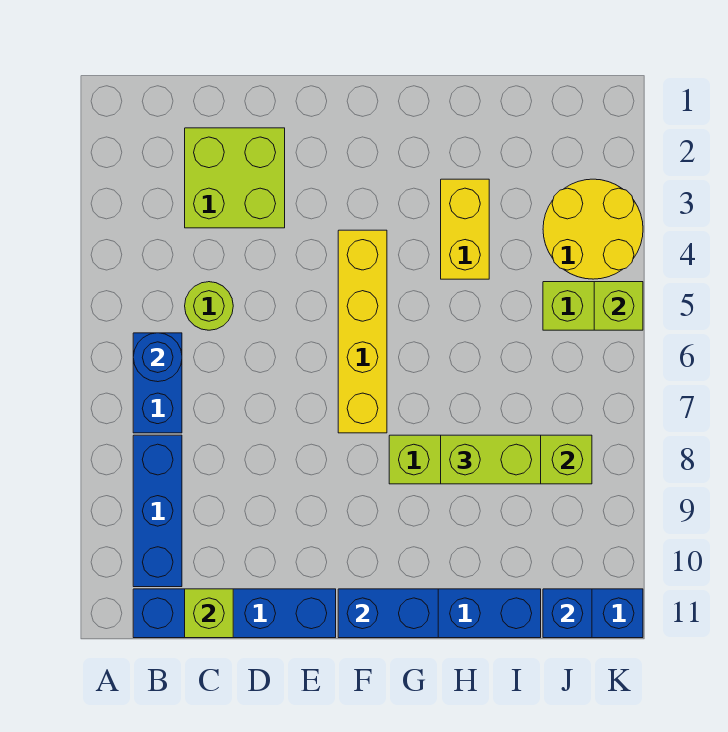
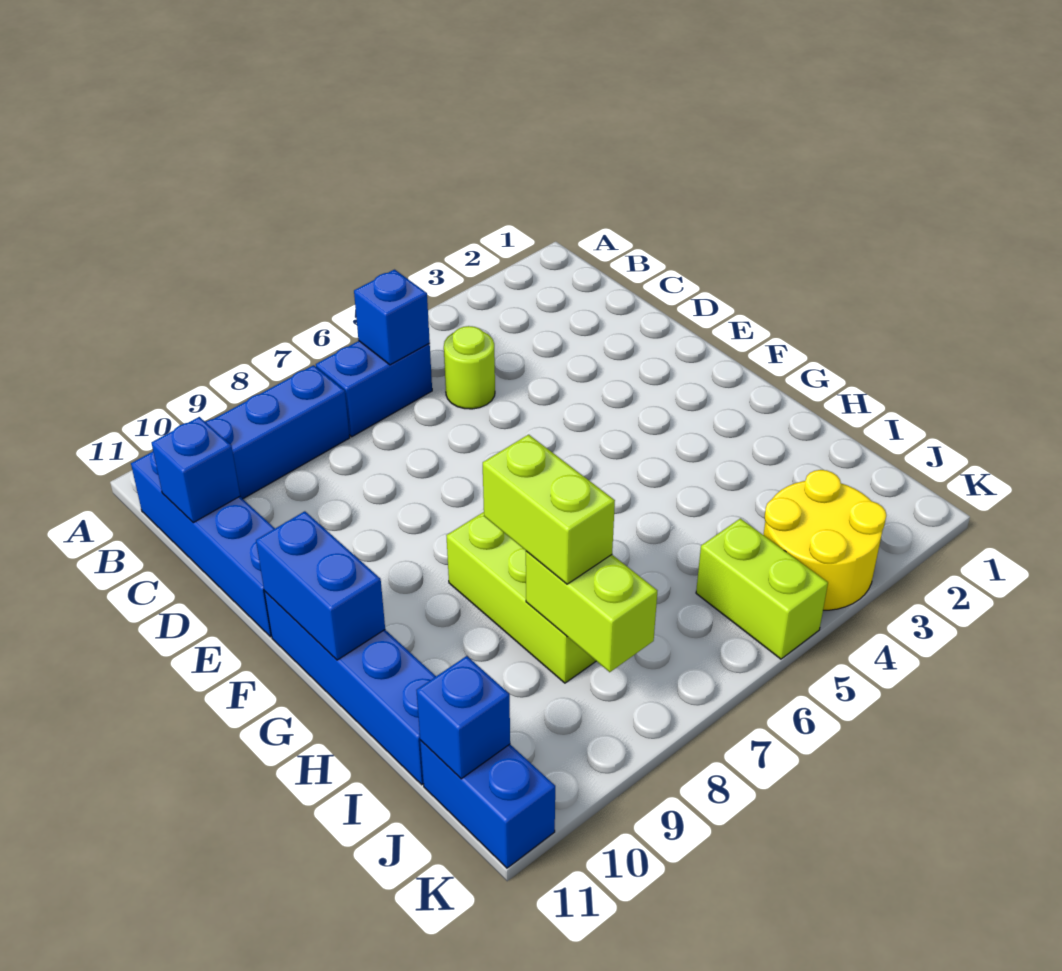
blue 1x1 round brick [133,333,182,382] -> blue 1x1 brick [354,270,430,365]
lime 2x2 brick [185,128,285,228] -> none
lime 1x1 brick [185,589,233,638] -> blue 1x1 brick [151,417,240,523]
yellow 1x4 brick [338,230,387,433] -> none
yellow 1x2 brick [441,179,489,279] -> none
lime 1x1 brick [594,282,643,330] -> none

